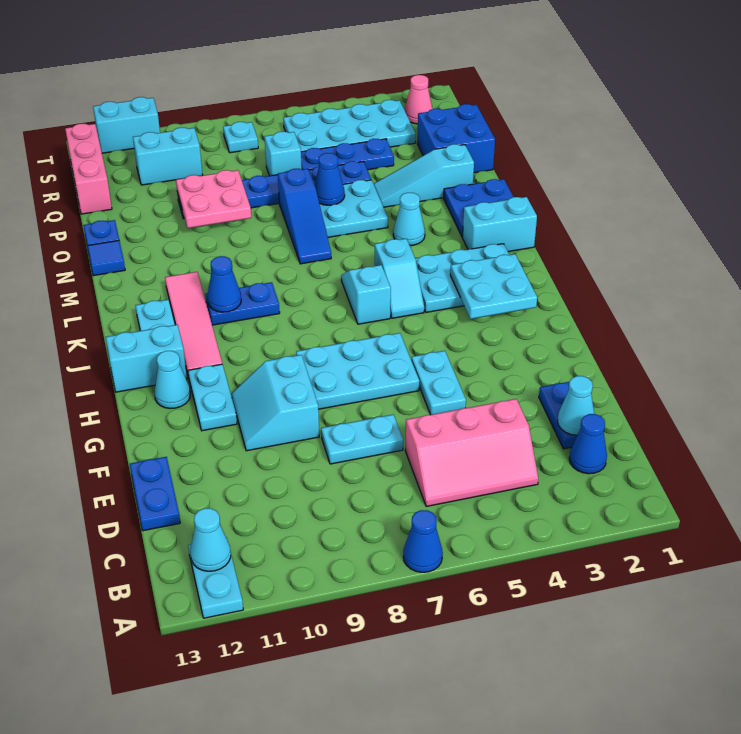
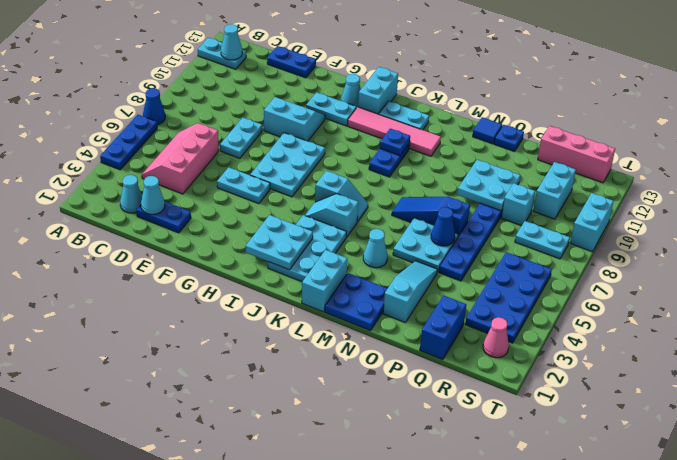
blue 1x1 cone [569,414,607,474] -> cyan 1x1 cone [120,175,142,213]
blue 1x1 cone [207,256,241,312] -> blue 1x1 plate [380,129,410,156]
pink 2x2 plate [176,170,251,228] -> cyan 2x2 plate [457,160,520,211]
blue 2x2 brick [417,104,495,173] -> blue 1x2 brick [420,295,466,360]
blue 1x3 plate [301,139,394,170] -> blue 1x3 plate moved to [100,115,157,170]
cyan 1x1 brick [265,132,302,176] -> cyan 1x1 brick moved to [501,183,535,226]
cyan 2x4 plate [283,100,416,152] -> blue 2x4 plate [465,252,552,343]
cyan 1x1 plate [223,122,258,153] -> cyan 1x2 plate [515,221,570,259]
cyan 1x2 brick [93,97,160,153] -> cyan 1x2 brick moved to [570,193,613,252]

